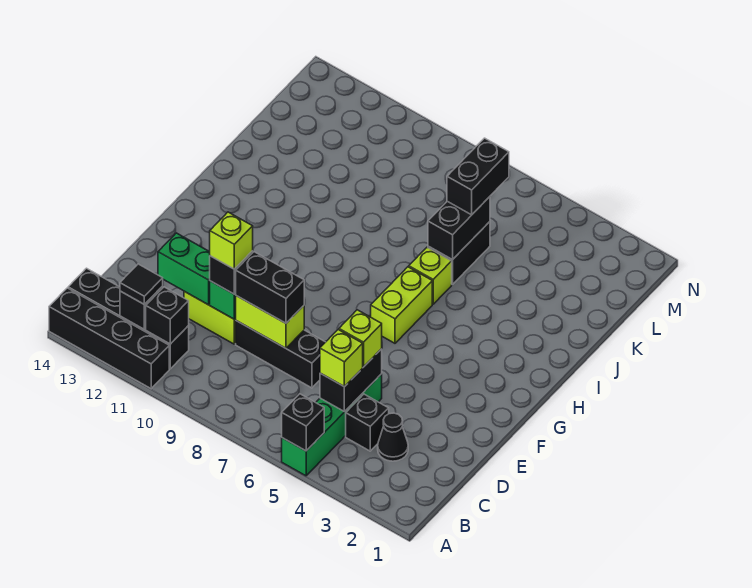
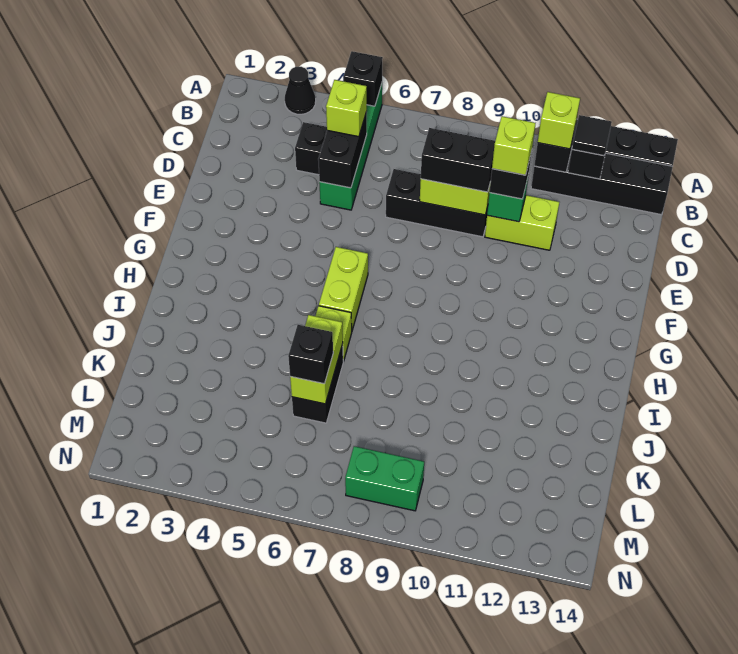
black 1x1 cone [378,413,408,461] -> black 1x1 cone moved to [285,67,316,114]
lime 1x1 brick [339,310,382,367] -> lime 1x1 brick moved to [538,92,580,149]
green 1x2 brick [158,233,210,305] -> green 1x2 brick moved to [345,446,424,511]
black 1x2 brick [428,197,490,260] -> lime 1x2 brick [290,315,343,404]
black 1x2 brick [447,138,509,215] -> black 1x1 brick [288,325,333,384]

